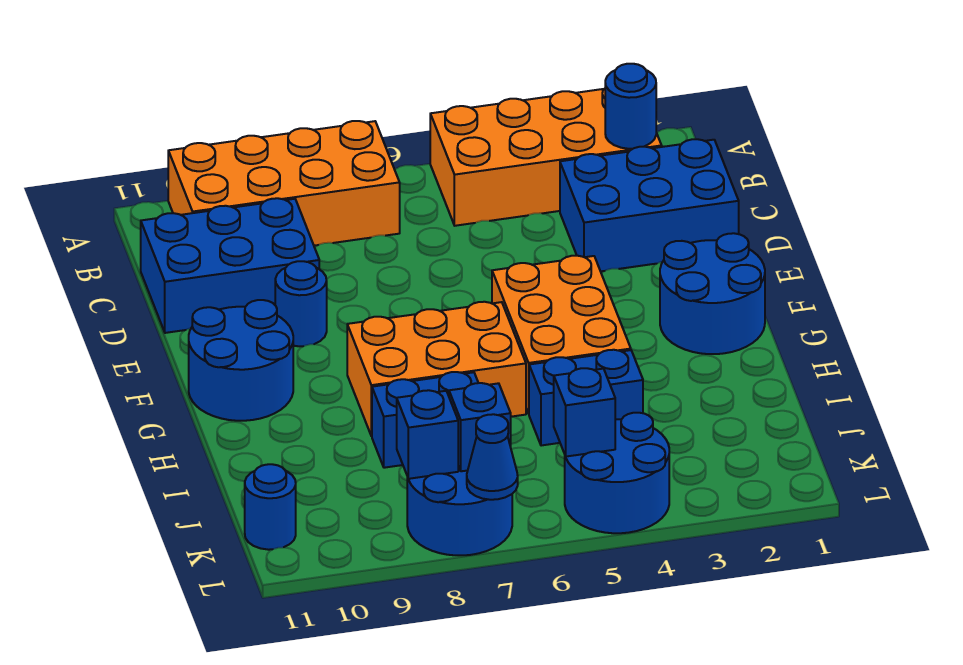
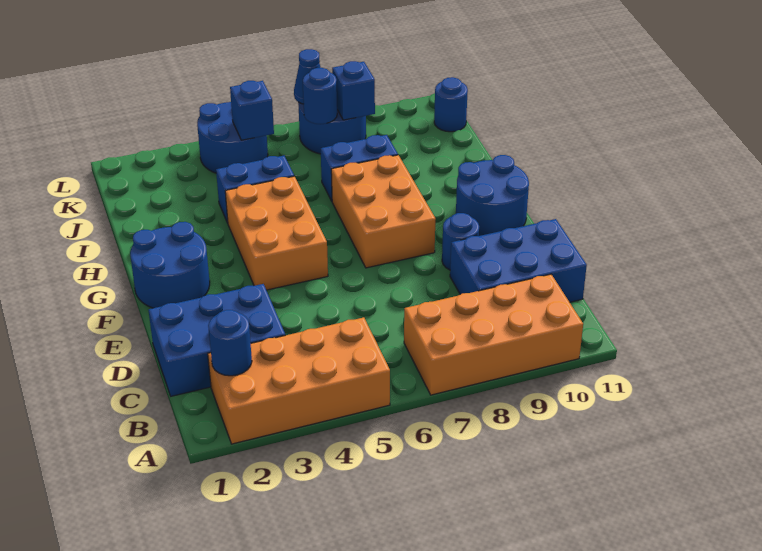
orange 2x3 brick [347,302,526,436] -> orange 2x3 brick turned to [331,155,436,268]
blue 1x1 brick [449,383,511,471] -> blue 1x1 round brick [303,68,337,124]

